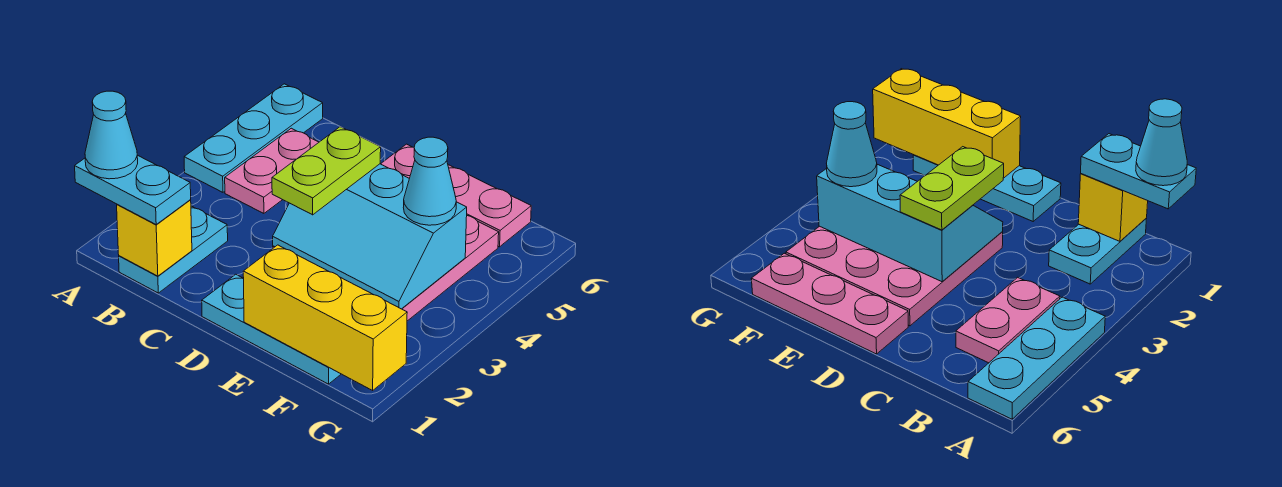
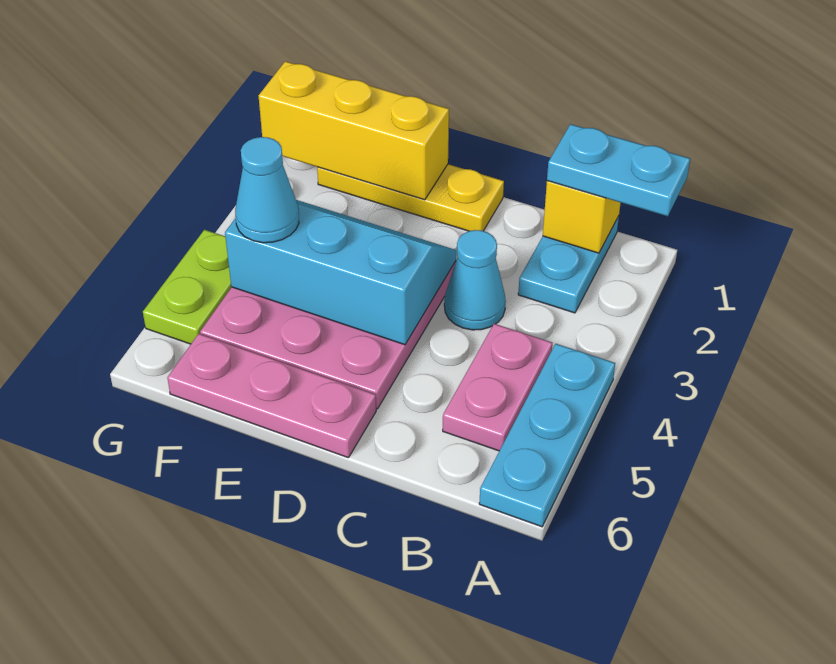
cyan 1x1 cone [85,91,138,179] -> cyan 1x1 cone moved to [444,230,506,330]
cyan 1x3 plate [202,274,341,384] -> yellow 1x3 plate [317,164,504,231]
lime 1x2 plate [272,127,381,215] -> lime 1x2 plate moved to [143,230,231,344]

